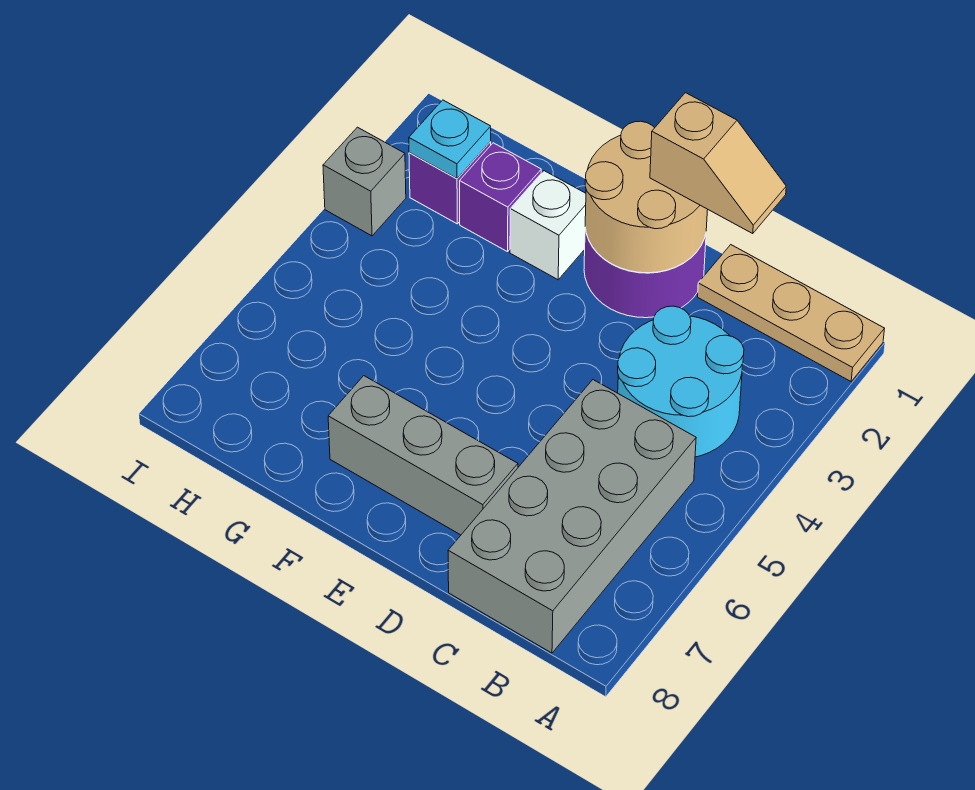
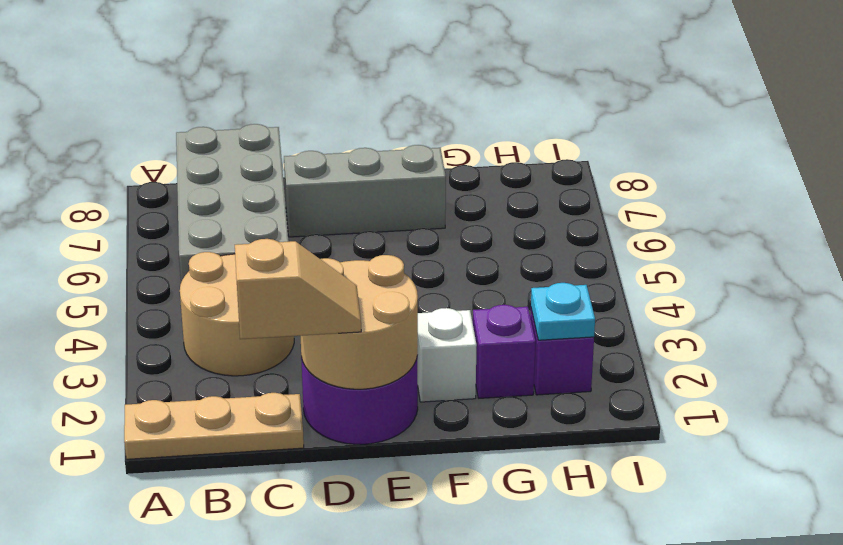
cyan 2x2 round brick [618,306,744,457] -> tan 2x2 round brick [180,252,294,376]
tan 1x2 slope [650,93,786,234] -> tan 1x2 slope turned to [235,239,361,339]
grey 1x1 brick [323,127,406,236] -> none

